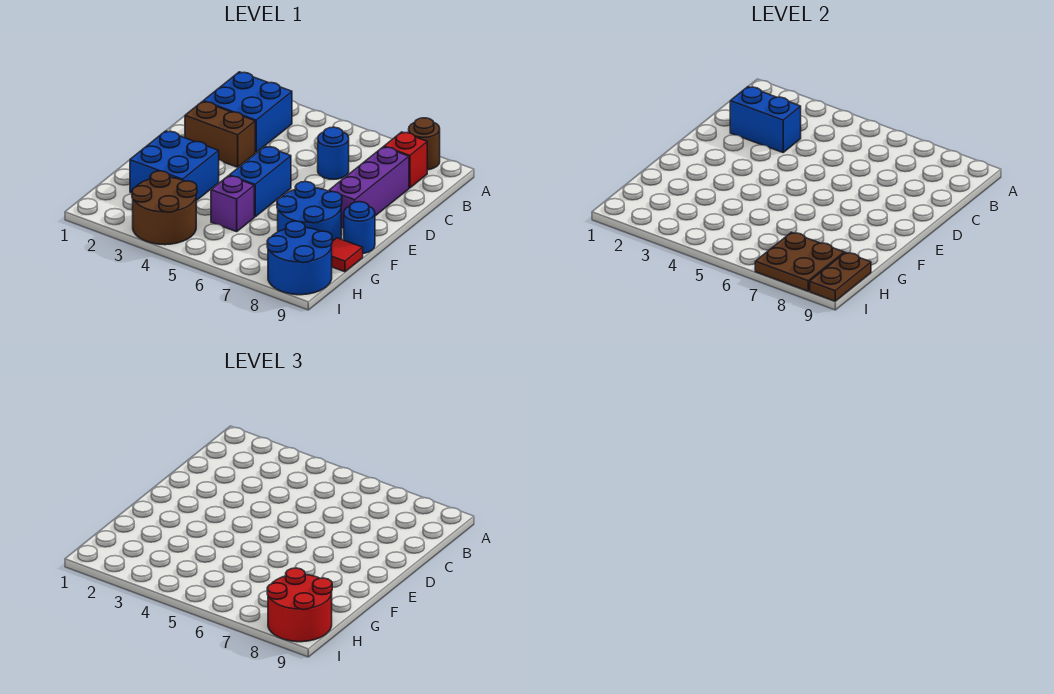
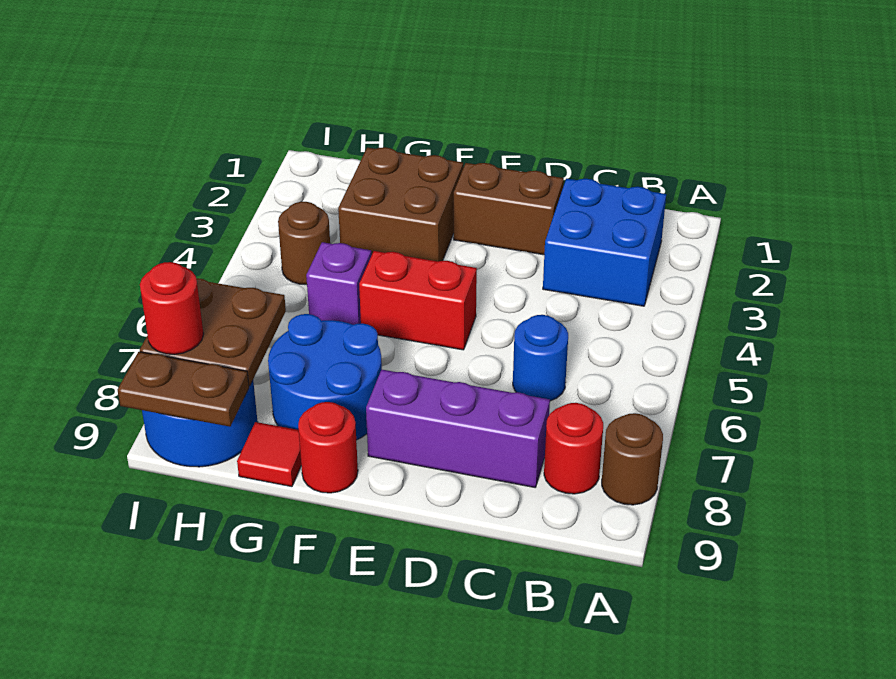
red 1x1 brick [384,132,427,188] -> red 1x1 round brick [544,403,603,494]
blue 1x2 brick [730,87,801,152] -> none
brown 1x2 brick [185,101,255,167] -> brown 1x2 brick turned to [454,163,564,255]
blue 1x2 brick [229,146,291,217] -> red 1x2 brick [359,251,477,350]
blue 2x2 brick [130,131,219,201] -> brown 2x2 brick [338,147,463,261]
blue 1x1 round brick [344,202,375,253] -> red 1x1 round brick [298,402,358,493]
brown 2x2 round brick [132,171,197,245] -> brown 1x1 round brick [278,202,330,285]
red 2x2 round brick [267,568,332,642] -> red 1x1 round brick [140,262,203,355]

